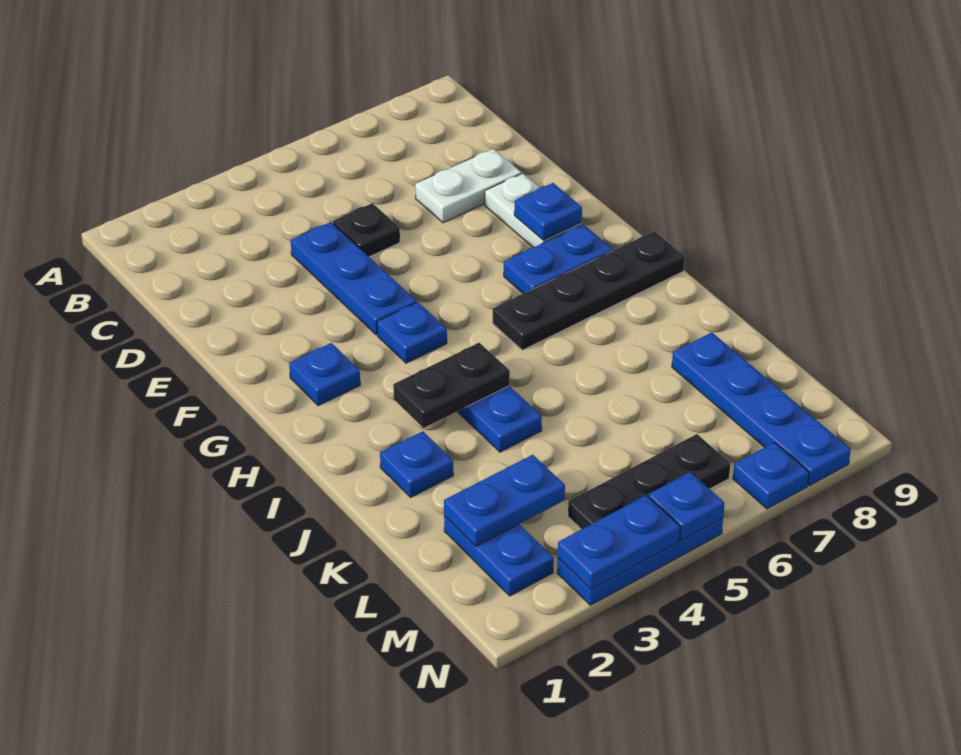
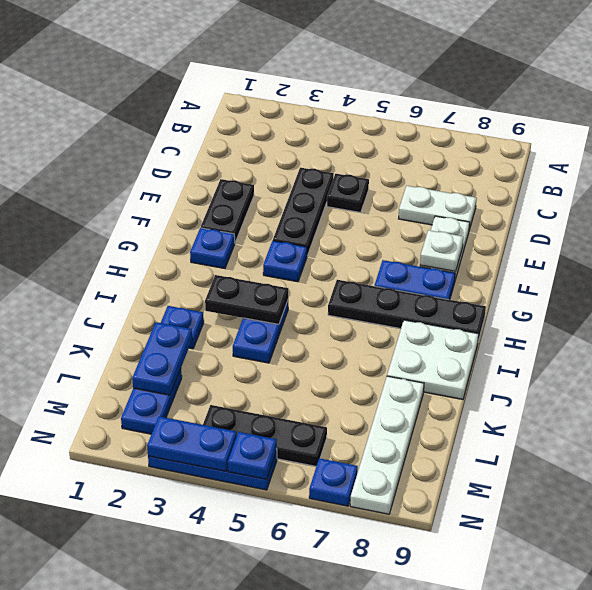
blue 1x3 plate [291,222,417,335] -> black 1x3 plate [273,168,334,256]
none -> black 1x2 plate [201,179,254,242]
blue 1x1 plate [514,183,582,240] -> white 1x1 plate [420,230,463,271]
none -> white 2x2 plate [387,320,479,399]
blue 1x4 plate [672,332,851,486] -> white 1x4 plate [350,376,424,514]
blue 1x2 plate [444,455,565,546] -> blue 1x2 plate turned to [132,322,192,395]

